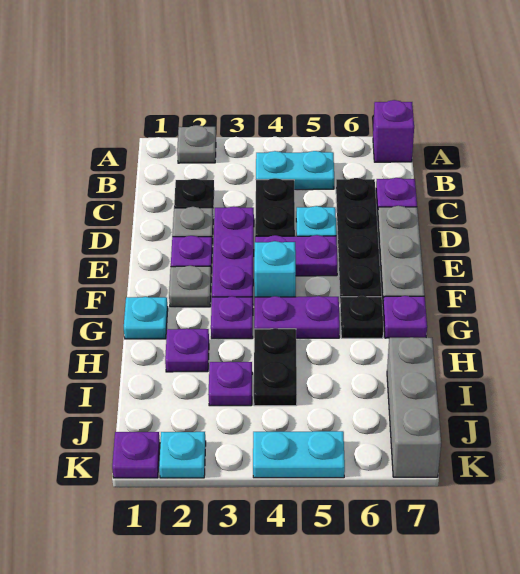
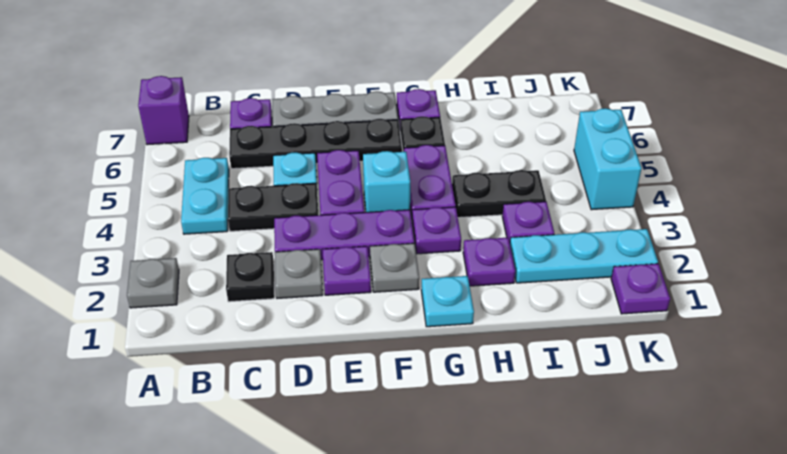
grey 1x3 brick [387,337,441,477] -> none
cyan 1x1 plate [159,432,206,478] -> cyan 1x3 plate [510,229,658,283]
cyan 1x2 plate [253,431,345,478] -> cyan 1x2 brick [574,108,642,210]

